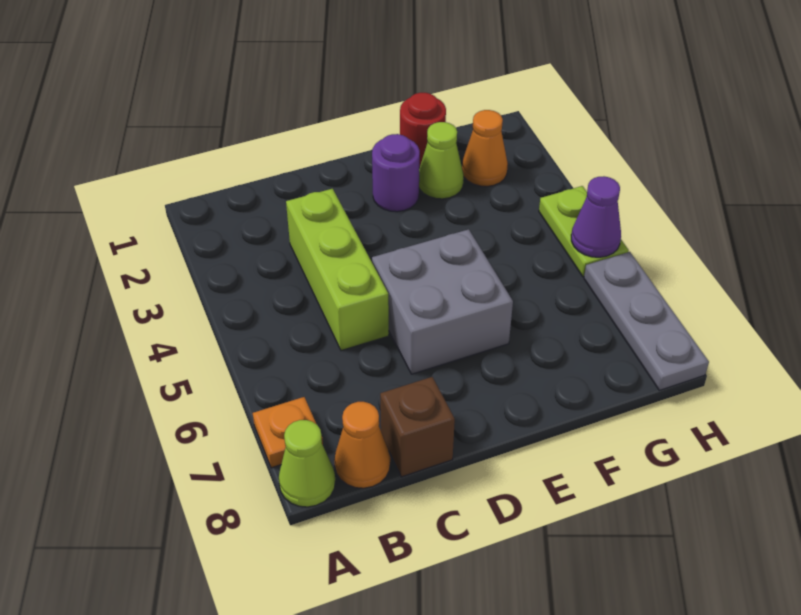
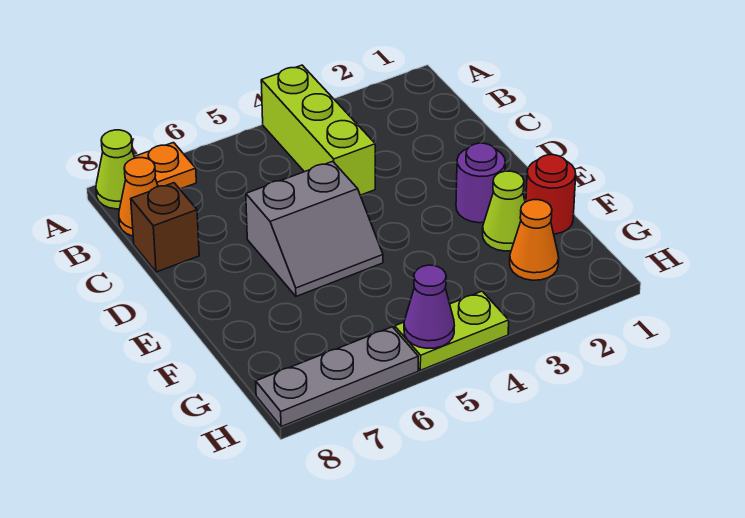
lime 1x3 brick [286,189,389,351] -> lime 1x3 brick turned to [261,65,375,195]
grey 2x2 brick [372,229,513,374] -> grey 2x2 slope [246,161,383,296]

